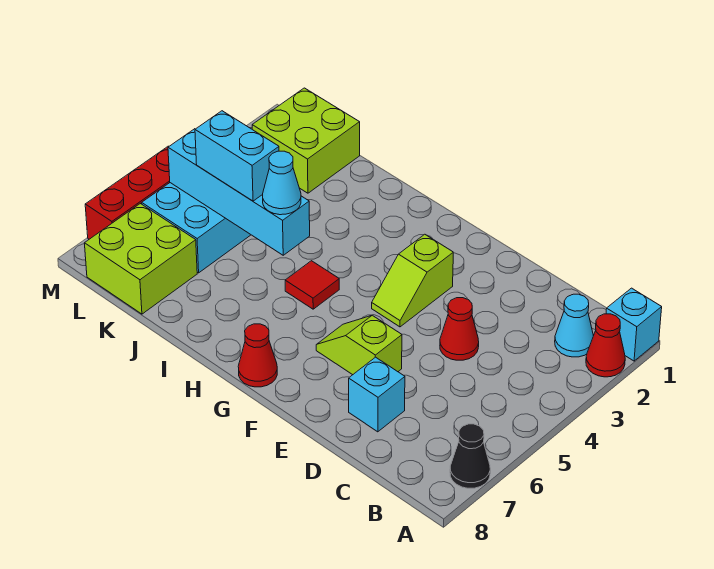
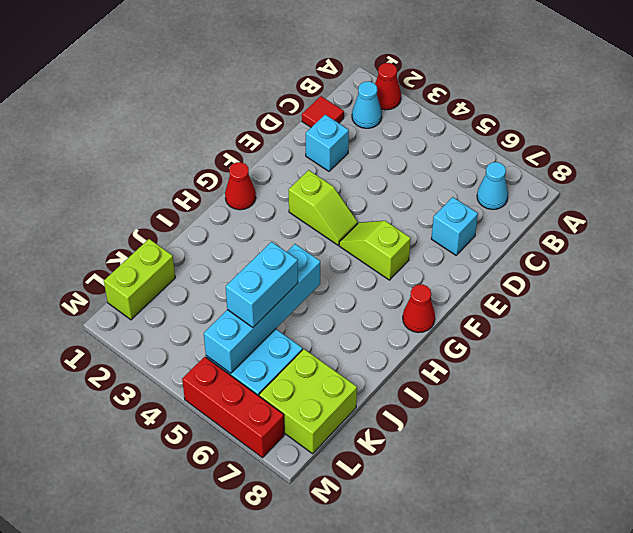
cyan 1x1 brick [606,288,662,361] -> cyan 1x1 brick moved to [306,115,349,171]
black 1x1 cone [450,424,490,488] -> none
red 1x1 cone [440,298,479,360] -> red 1x1 cone moved to [225,162,256,210]
lime 1x2 slope [316,315,402,375] -> lime 1x2 slope turned to [339,221,411,280]
red 1x1 tile [285,261,339,309] -> red 1x1 tile moved to [302,96,344,127]
cyan 1x1 cone [263,151,301,215] -> cyan 1x1 cone moved to [477,162,508,210]
lime 2x2 brick [252,88,360,193] -> lime 1x2 brick [104,239,175,320]

